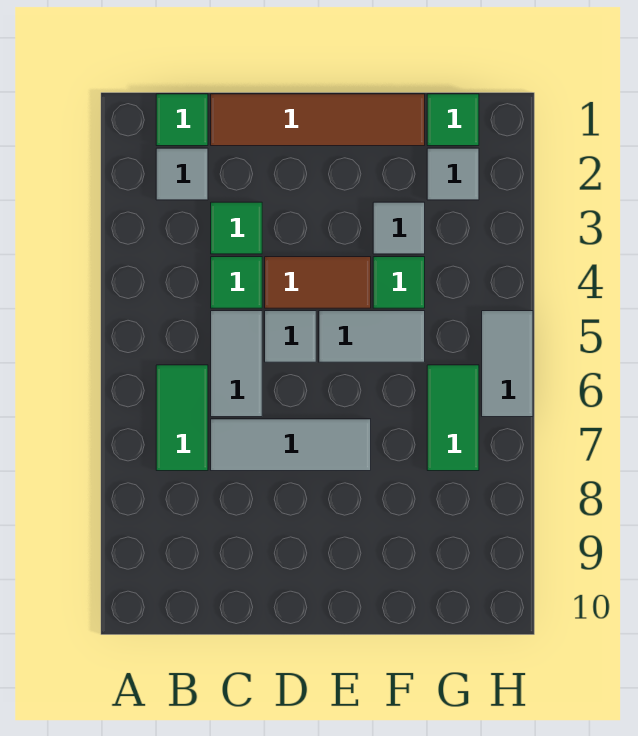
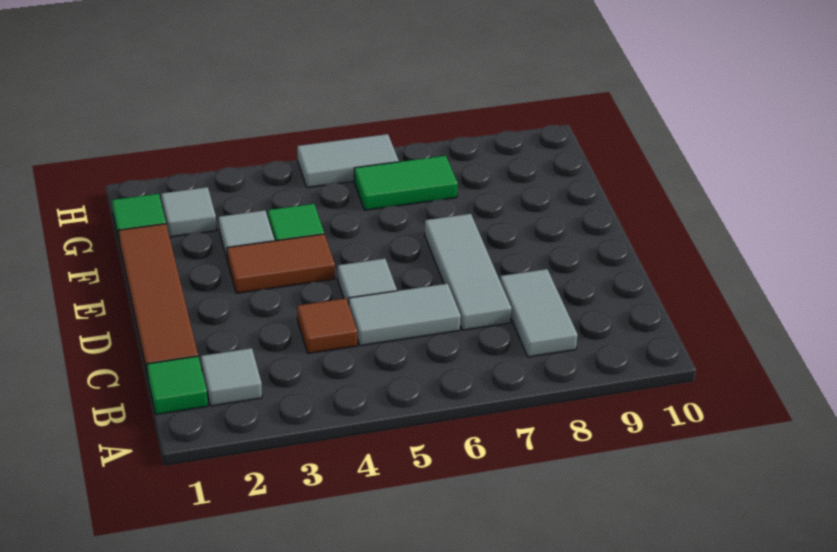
green 1x2 tile [156,365,208,471] -> none
green 1x1 tile [211,202,262,254] -> none
green 1x1 tile [211,257,262,308] -> brown 1x1 tile [297,298,357,353]
brown 1x2 tile [265,257,371,308] -> brown 1x2 tile turned to [227,234,335,293]
grey 1x2 tile [319,311,425,362] -> grey 1x2 tile moved to [500,269,578,357]

